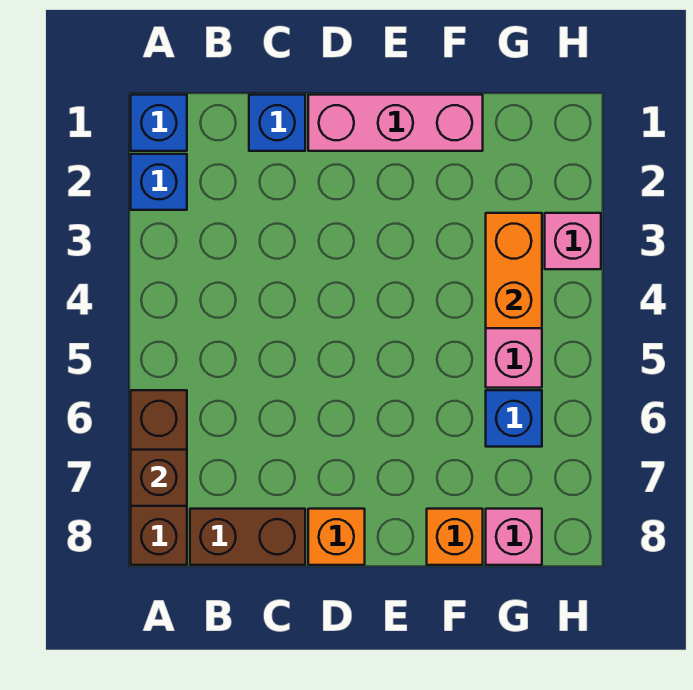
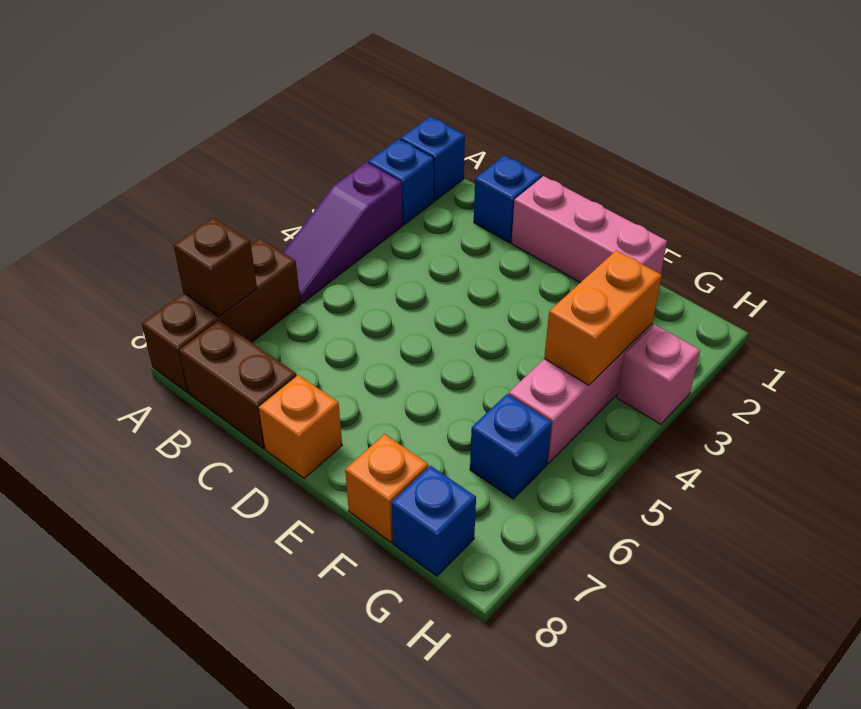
none -> purple 1x3 slope [283,162,402,303]
pink 1x1 brick [486,509,542,565] -> blue 1x1 brick [391,466,476,576]

